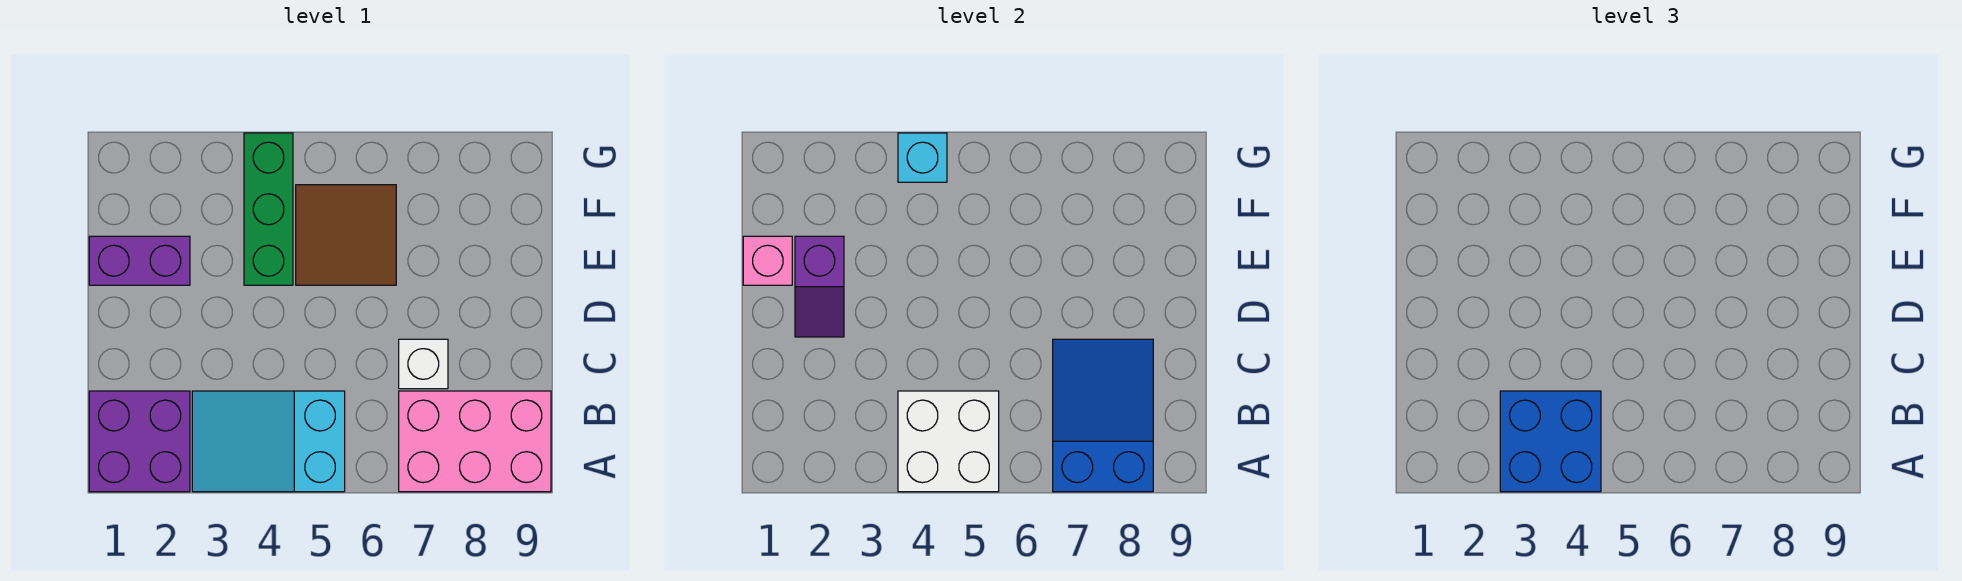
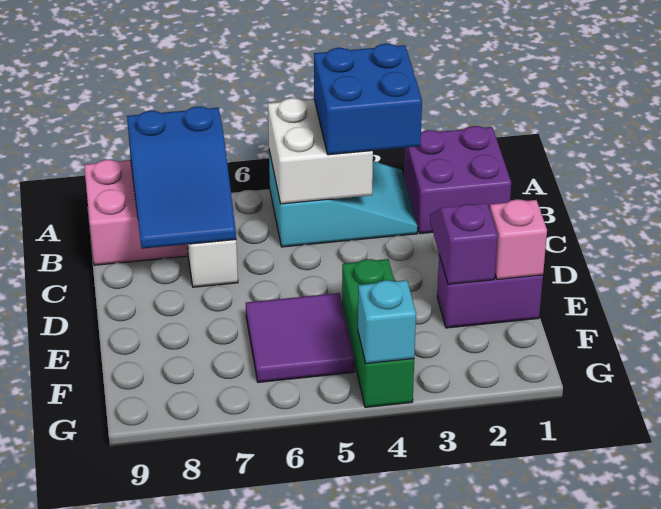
brown 2x2 tile [296,185,396,285] -> purple 2x2 tile [246,293,355,382]

